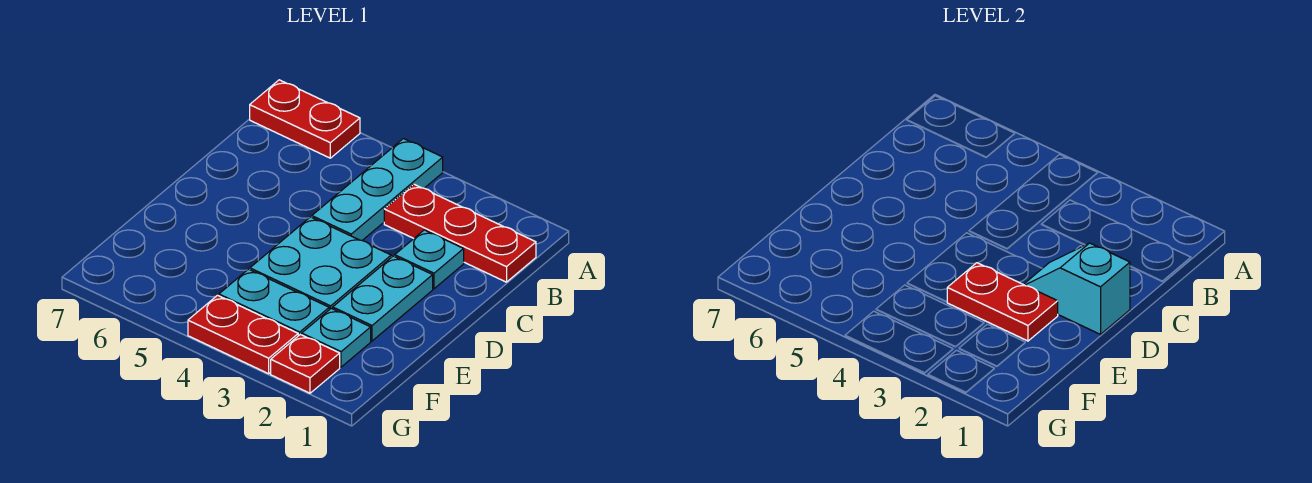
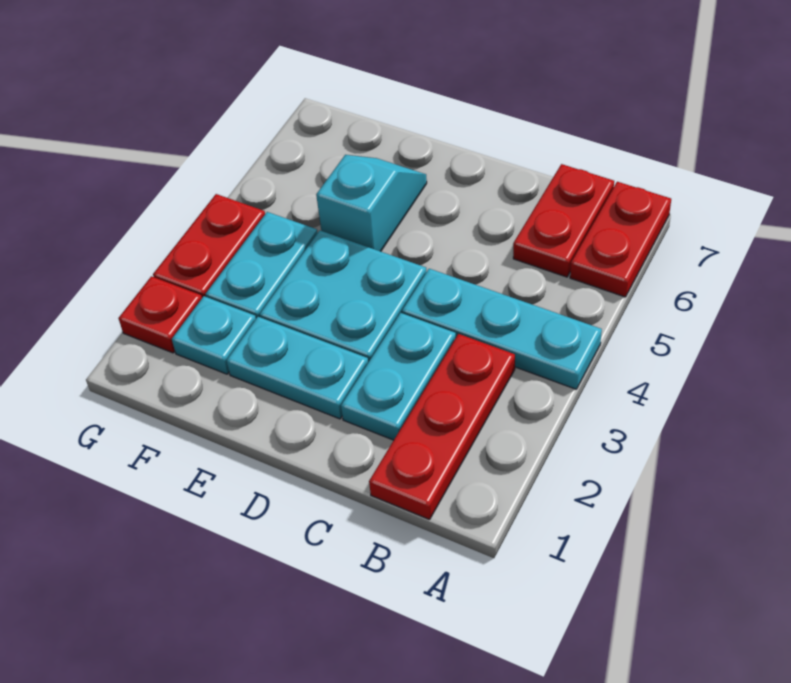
cyan 1x1 plate [395,230,464,289] -> cyan 1x2 plate [341,313,456,440]
cyan 1x2 slope [1024,243,1130,334] -> cyan 1x2 slope moved to [316,155,427,251]
red 1x2 plate [947,263,1058,341] -> red 1x2 plate moved to [513,164,614,277]

